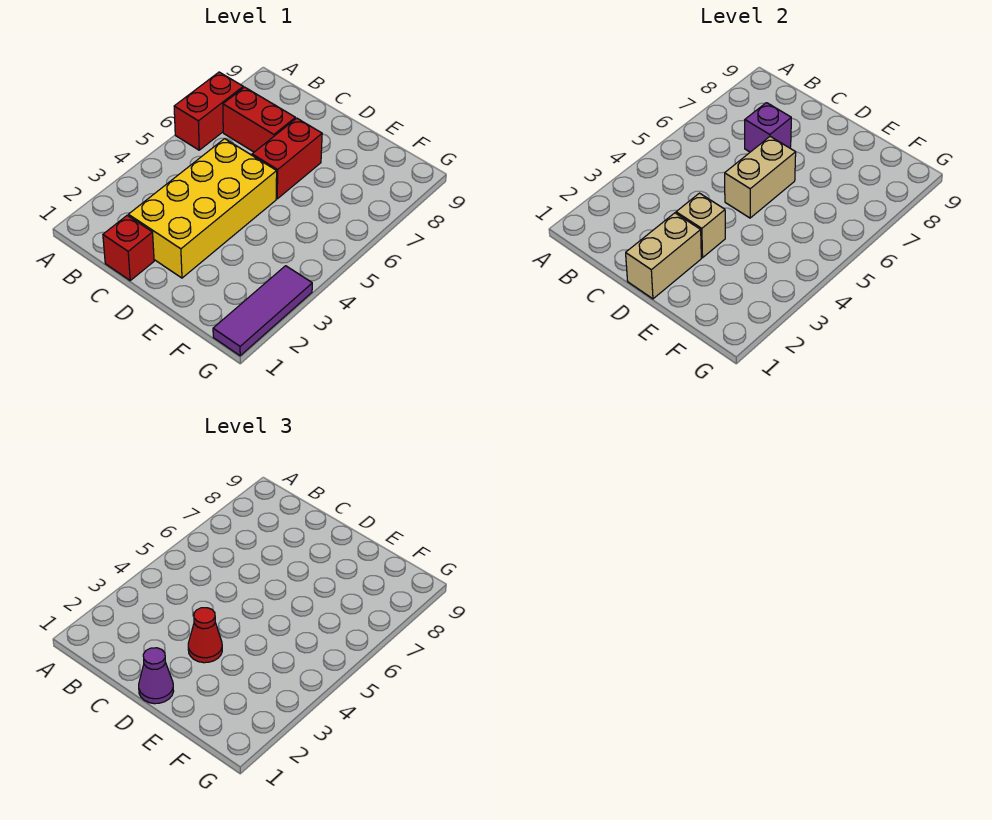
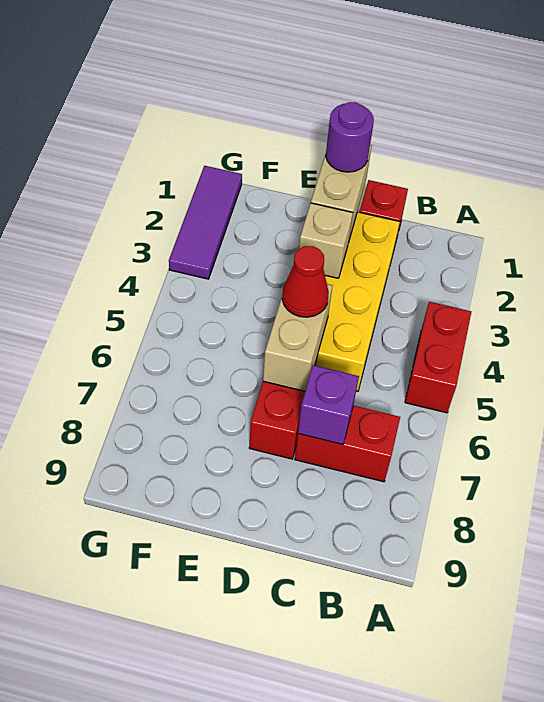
red 1x2 brick [174,72,243,150] -> red 1x2 brick moved to [405,302,471,413]
purple 1x1 cone [139,648,174,704] -> purple 1x1 round brick [326,102,374,172]
red 1x1 cone [188,608,222,663] -> red 1x1 cone moved to [282,246,329,317]

